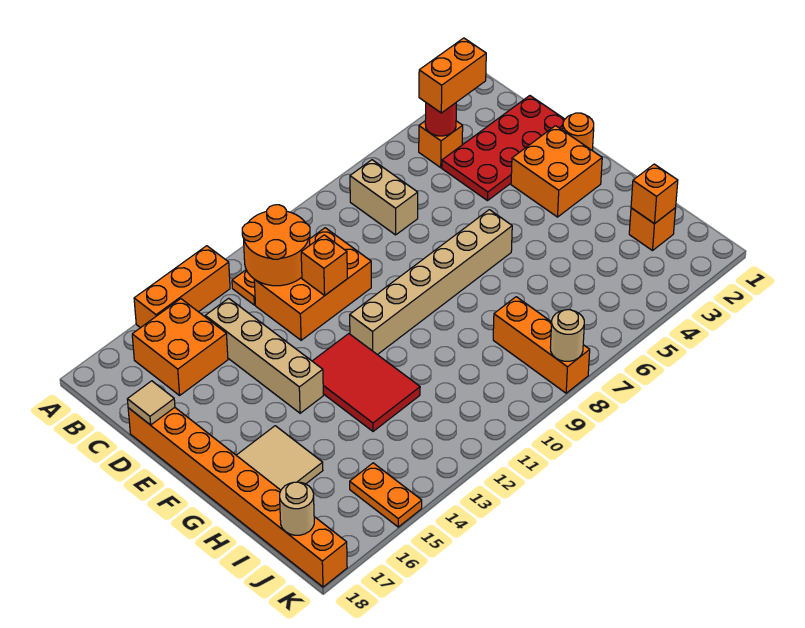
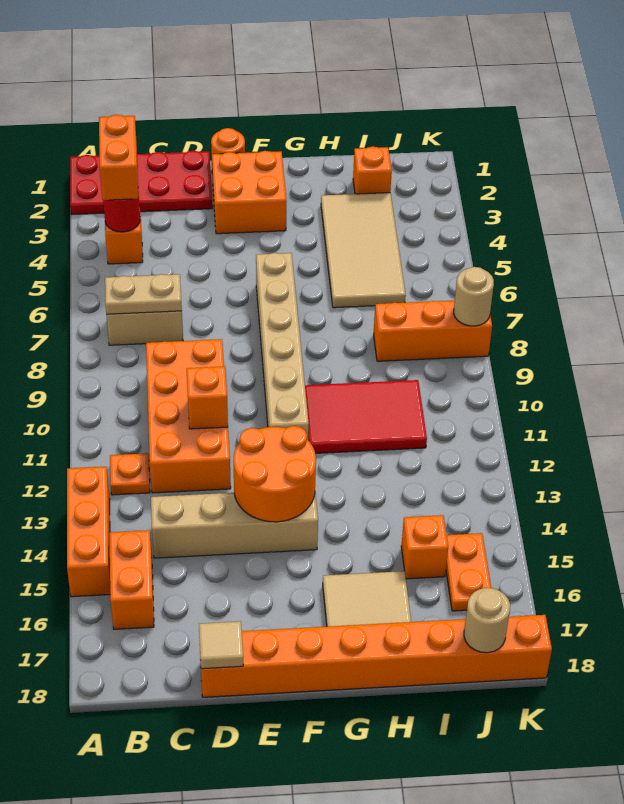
none -> tan 1x2 plate [105,274,182,314]
orange 2x2 round brick [242,205,310,286] -> orange 2x2 round brick moved to [233,426,316,522]
orange 2x2 brick [132,299,228,395] -> orange 1x2 brick [109,530,154,629]
red 2x4 plate [442,96,565,201] -> red 2x4 plate turned to [70,151,213,215]
orange 2x3 brick [254,228,371,340] -> orange 2x4 brick [146,339,231,493]
red 2x3 tile [313,334,420,431] -> red 2x3 tile moved to [305,380,427,453]
none -> tan 2x4 tile [321,193,406,308]
orange 1x1 brick [631,164,678,224] -> orange 1x1 brick moved to [401,515,448,579]
orange 1x2 plate [350,463,422,527] -> orange 1x2 plate turned to [446,533,491,611]

